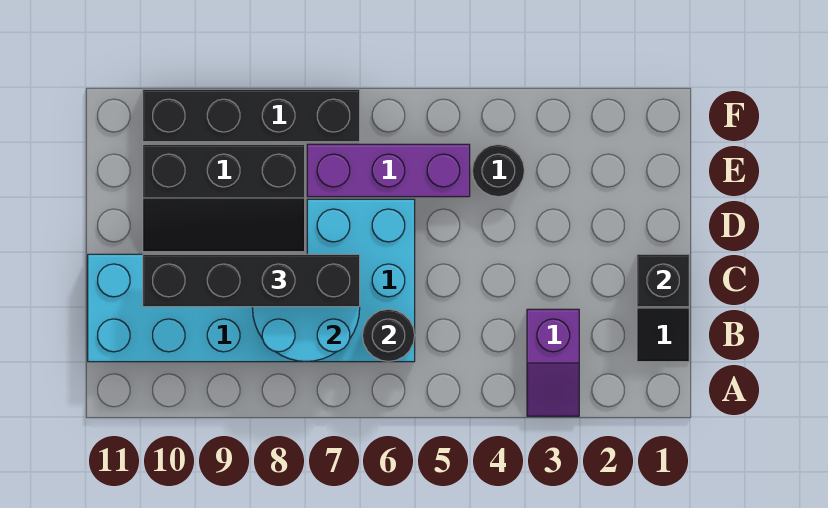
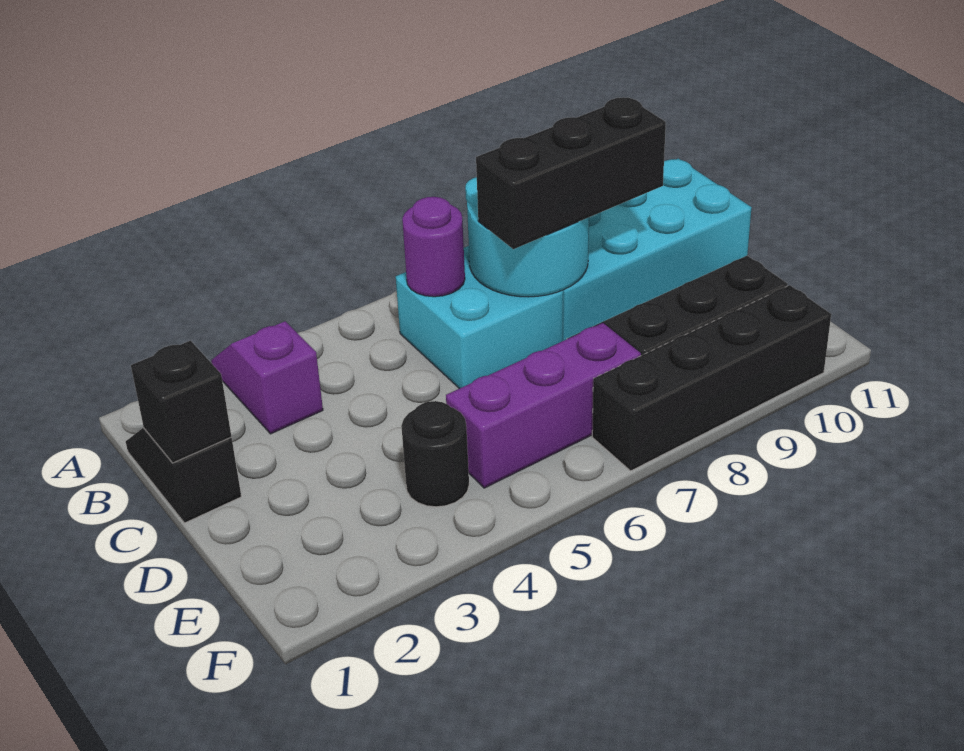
cyan 2x3 brick [307,199,415,362] -> cyan 2x2 brick [396,246,563,389]
black 1x1 round brick [362,309,415,362] -> purple 1x1 round brick [402,197,465,297]
black 1x4 brick [143,254,360,307] -> black 1x3 brick [476,97,666,249]

